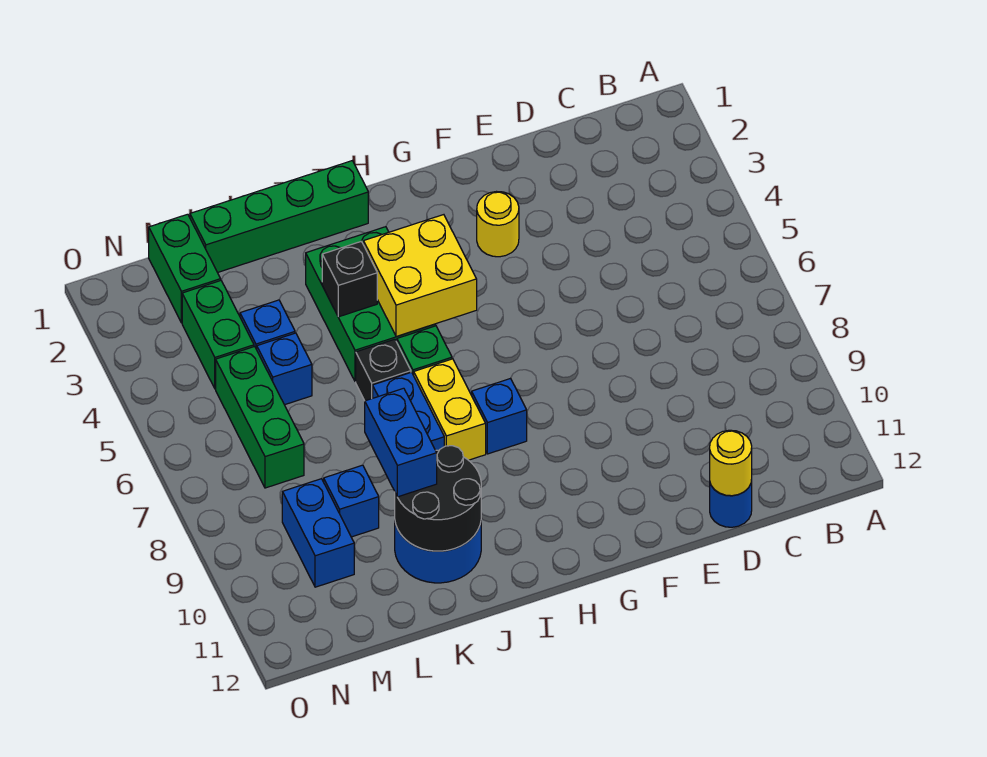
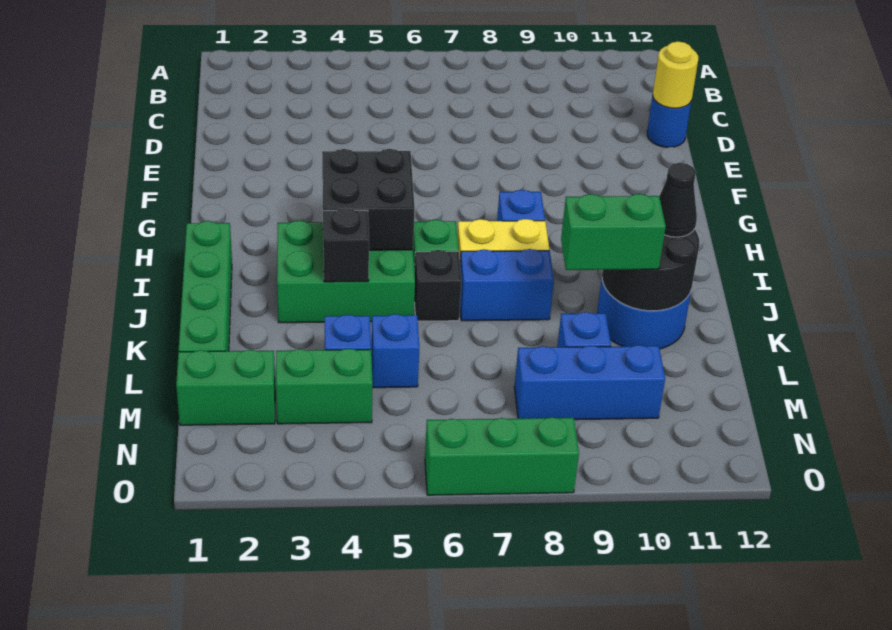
yellow 1x1 round brick [477,192,519,257] -> none
yellow 2x2 brick [364,215,477,337] -> black 2x2 brick [322,149,415,250]
none -> black 1x1 cone [659,163,697,237]
blue 1x2 brick [365,388,437,497] -> green 1x2 brick [561,194,666,270]
green 1x3 brick [216,346,304,488] -> green 1x3 brick moved to [425,417,579,495]
blue 1x2 brick [282,479,354,587] -> blue 1x3 brick [514,345,665,420]

